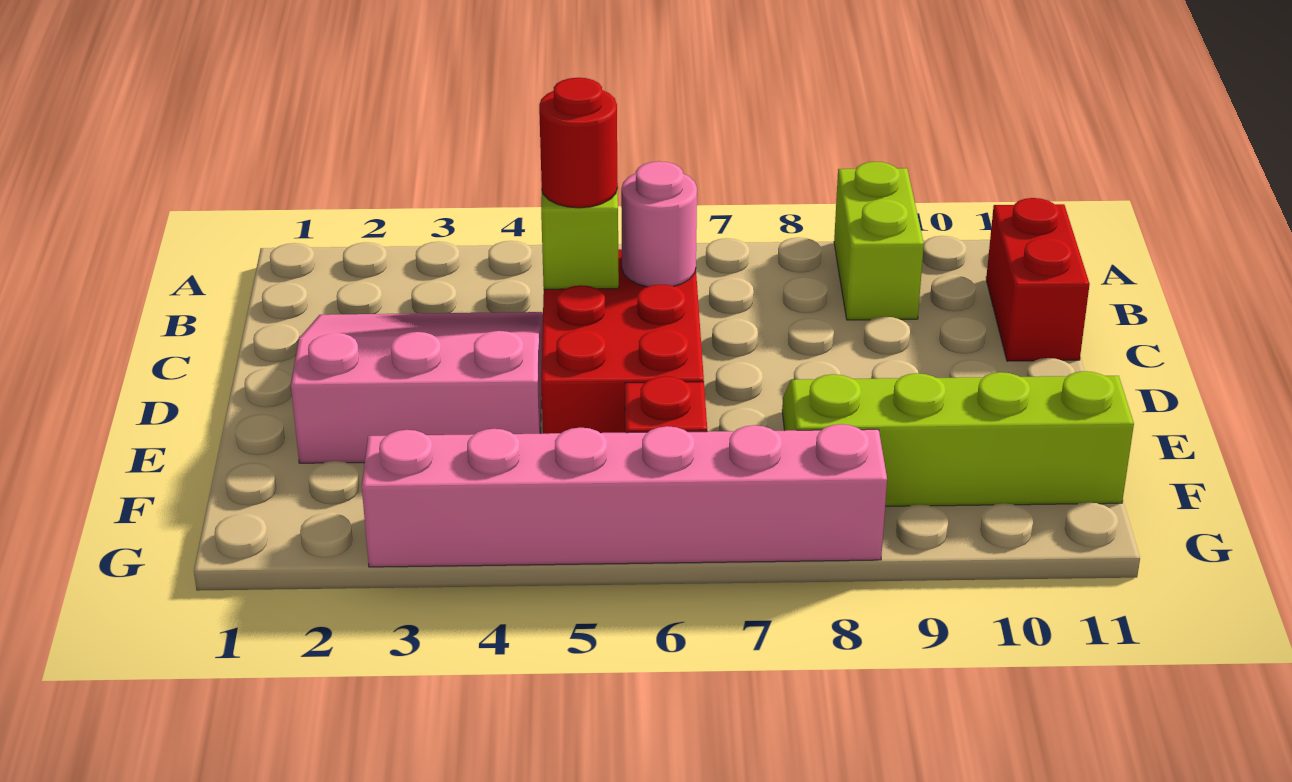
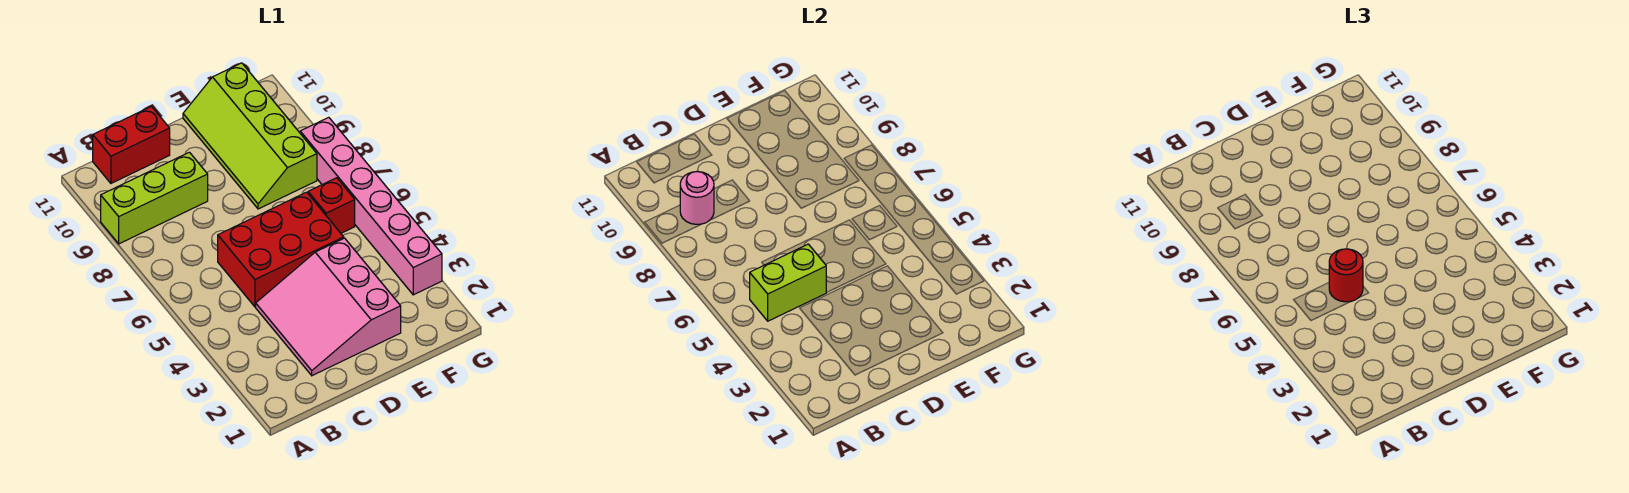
lime 1x2 brick [834,162,924,320] -> lime 1x3 brick [101,152,208,244]
pink 1x1 round brick [621,161,697,287] -> pink 1x1 round brick moved to [680,172,714,224]

